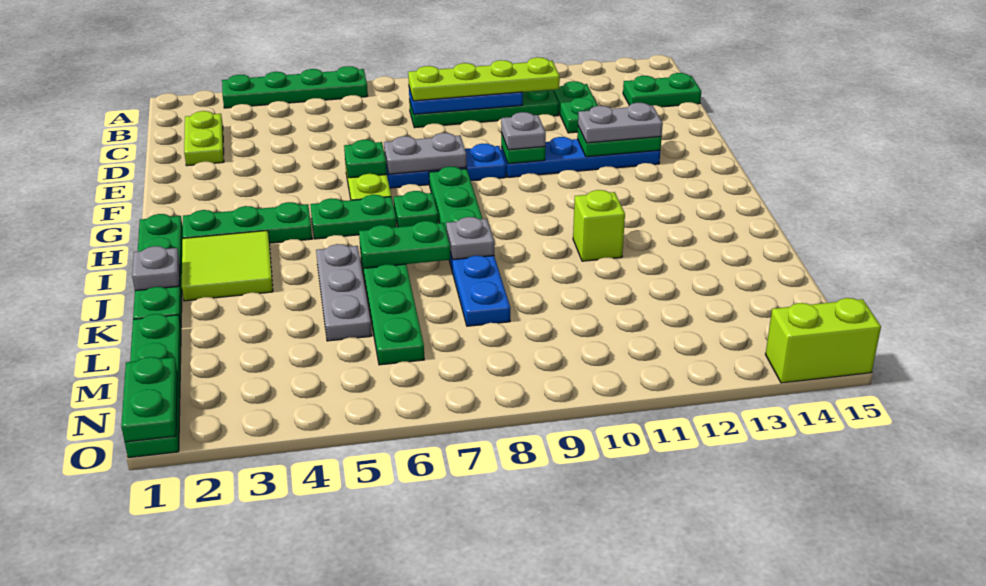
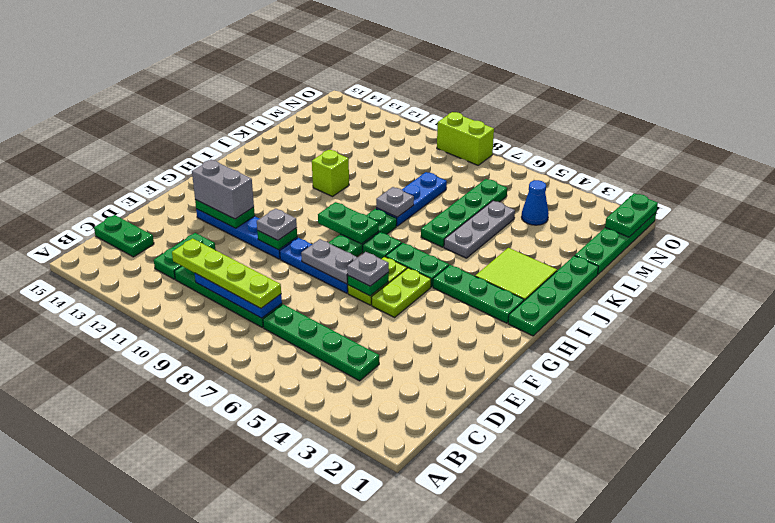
green 1x4 plate [222,66,368,108] -> green 1x4 plate moved to [263,304,379,381]
lime 1x2 plate [184,111,224,166] -> lime 1x2 plate moved to [371,268,431,317]
grey 1x2 plate [578,103,663,143] -> grey 1x2 brick [192,160,254,219]
grey 1x1 plate [132,246,180,291] -> grey 1x1 plate moved to [347,252,389,286]
green 1x2 plate [359,221,450,268] -> green 1x2 plate moved to [318,202,379,244]
none -> blue 1x1 cone [522,180,549,225]
lime 1x2 brick [765,298,881,383] -> lime 1x2 brick moved to [437,112,494,165]

